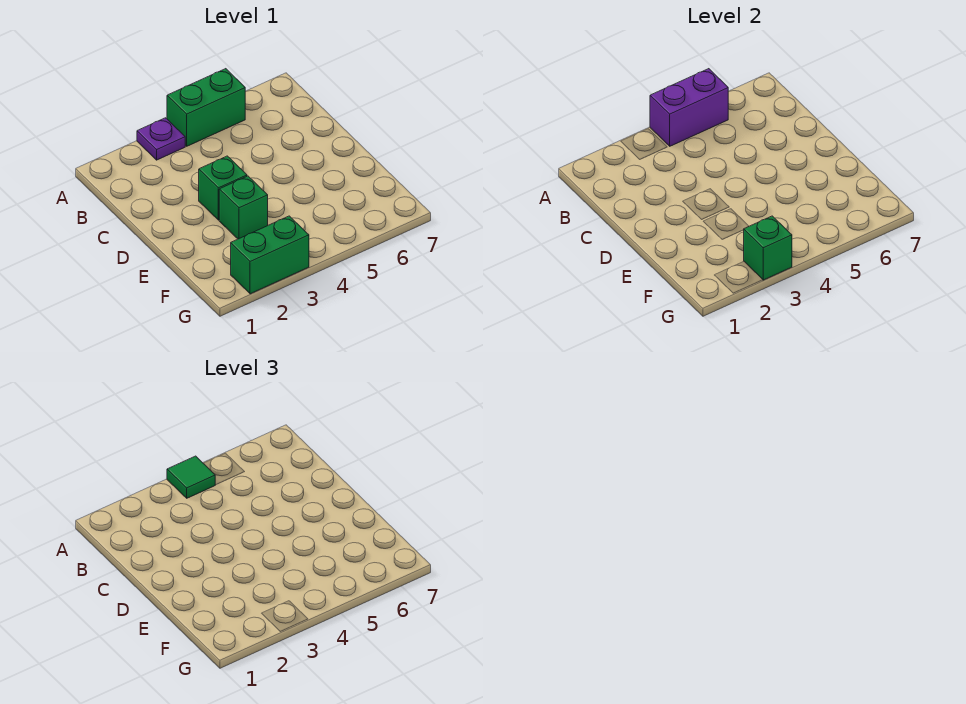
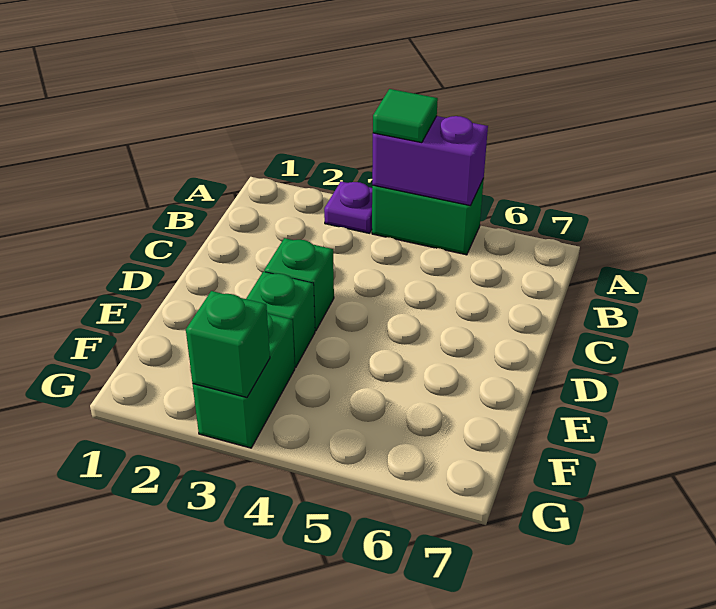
green 1x2 brick [231,216,309,294] -> green 1x2 brick turned to [193,313,295,448]

